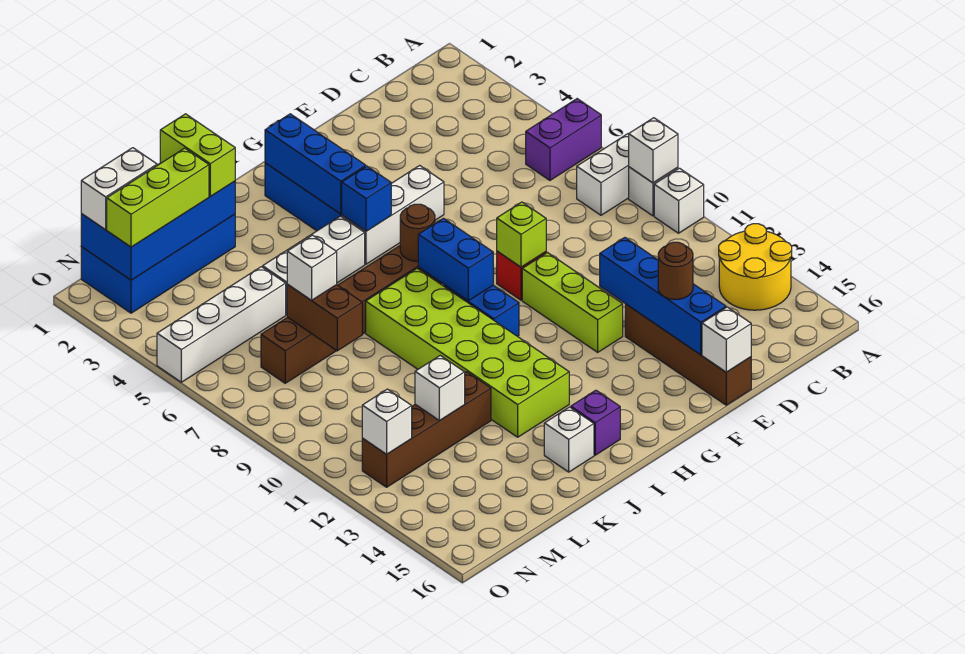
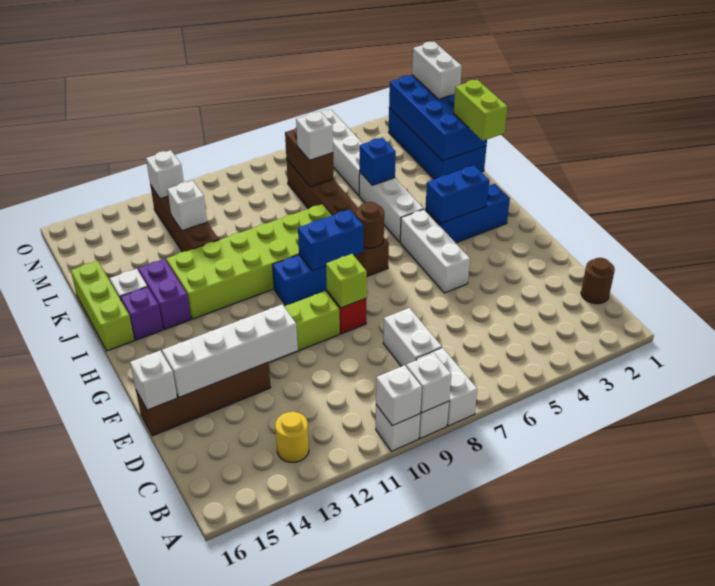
purple 1x2 brick [526,99,601,180] -> purple 1x2 brick moved to [138,259,191,330]
none -> white 1x1 brick [376,365,422,426]
yellow 2x2 round brick [719,224,792,310] -> yellow 1x1 round brick [275,412,309,462]
none -> white 1x2 brick [383,308,442,367]
blue 1x4 brick [600,238,726,355] -> white 1x4 brick [162,305,298,397]
brown 1x1 round brick [658,242,693,299] -> brown 1x1 round brick moved to [581,258,615,304]
blue 1x3 brick [265,114,366,214] -> blue 1x2 brick [425,166,489,224]
blue 1x1 brick [341,166,391,231] -> blue 1x1 brick moved to [360,138,396,185]
lime 1x2 brick [160,114,235,196] -> lime 1x2 brick turned to [454,80,507,141]
lime 1x3 brick [107,148,209,247] -> lime 1x3 brick moved to [71,261,134,351]
brown 1x2 brick [287,285,362,351] -> brown 1x2 brick turned to [285,128,334,187]

